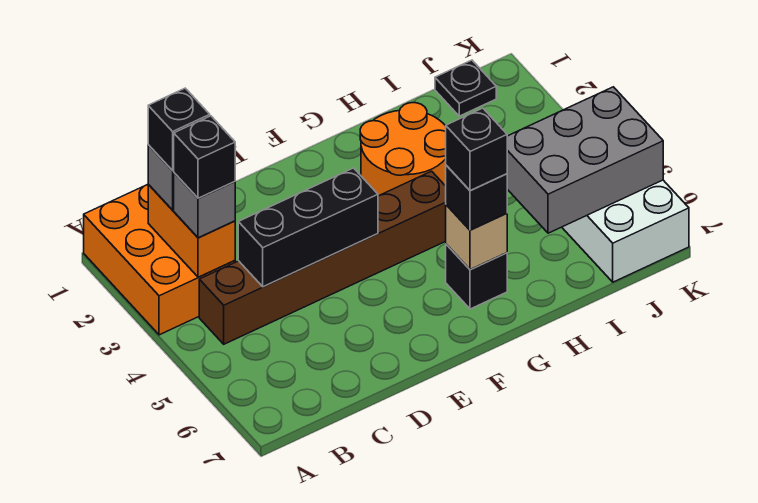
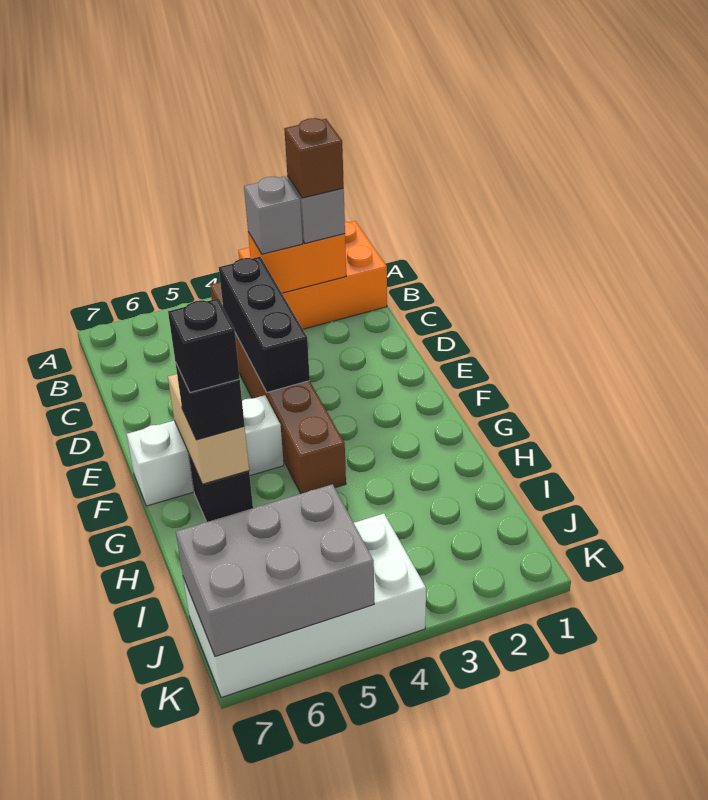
black 1x1 brick [148,88,210,171] -> brown 1x1 brick [284,118,344,198]
black 1x1 brick [174,116,235,198] -> none
none -> white 1x3 brick [127,395,284,506]
orange 2x2 round brick [360,103,446,196] -> none
tan 1x1 brick [446,205,507,270] -> tan 1x2 brick [168,374,249,484]
grey 2x3 brick [507,87,663,233] -> grey 2x3 brick turned to [176,484,374,656]
black 1x1 plate [435,60,496,116] -> none

